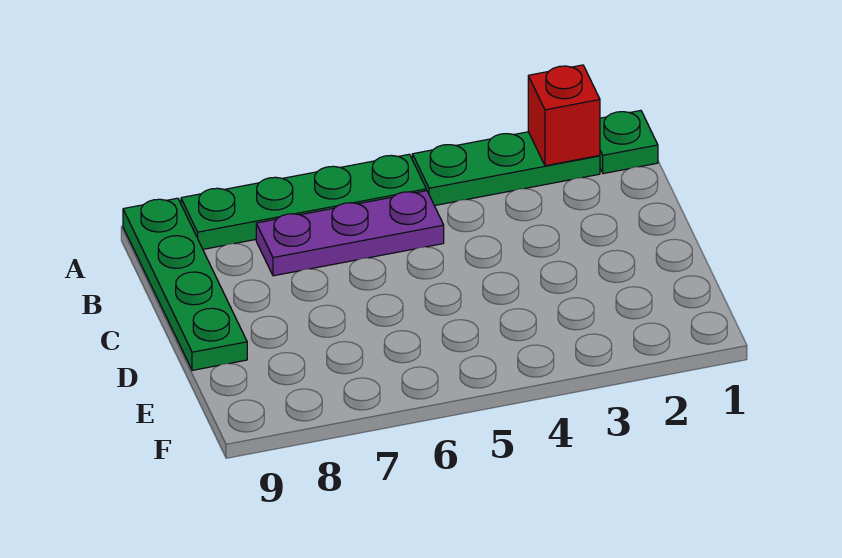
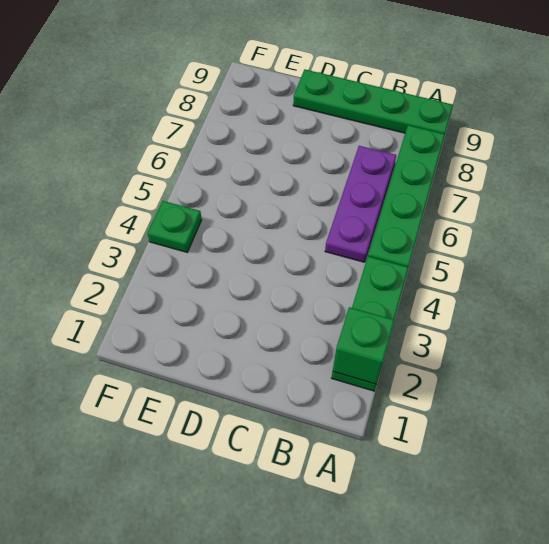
green 1x1 plate [600,111,658,174] -> green 1x1 plate moved to [147,201,202,252]
red 1x1 brick [528,65,600,166] -> green 1x1 brick [333,307,395,384]

